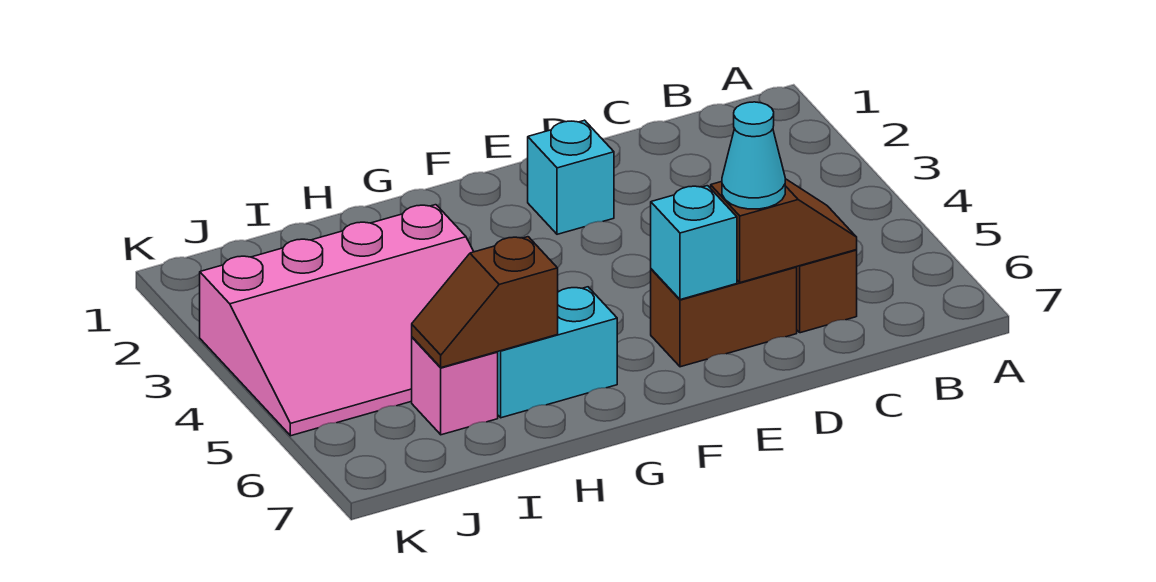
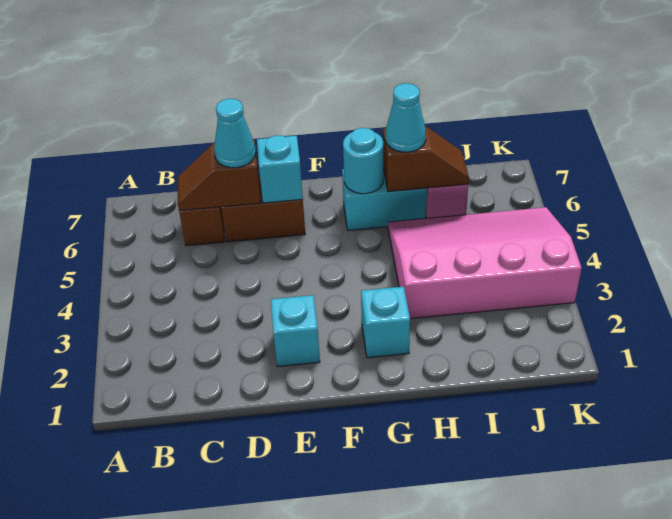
none -> cyan 1x1 brick [361,287,410,358]
none -> cyan 1x1 round brick [343,128,383,194]
none -> cyan 1x1 cone [385,83,426,152]

